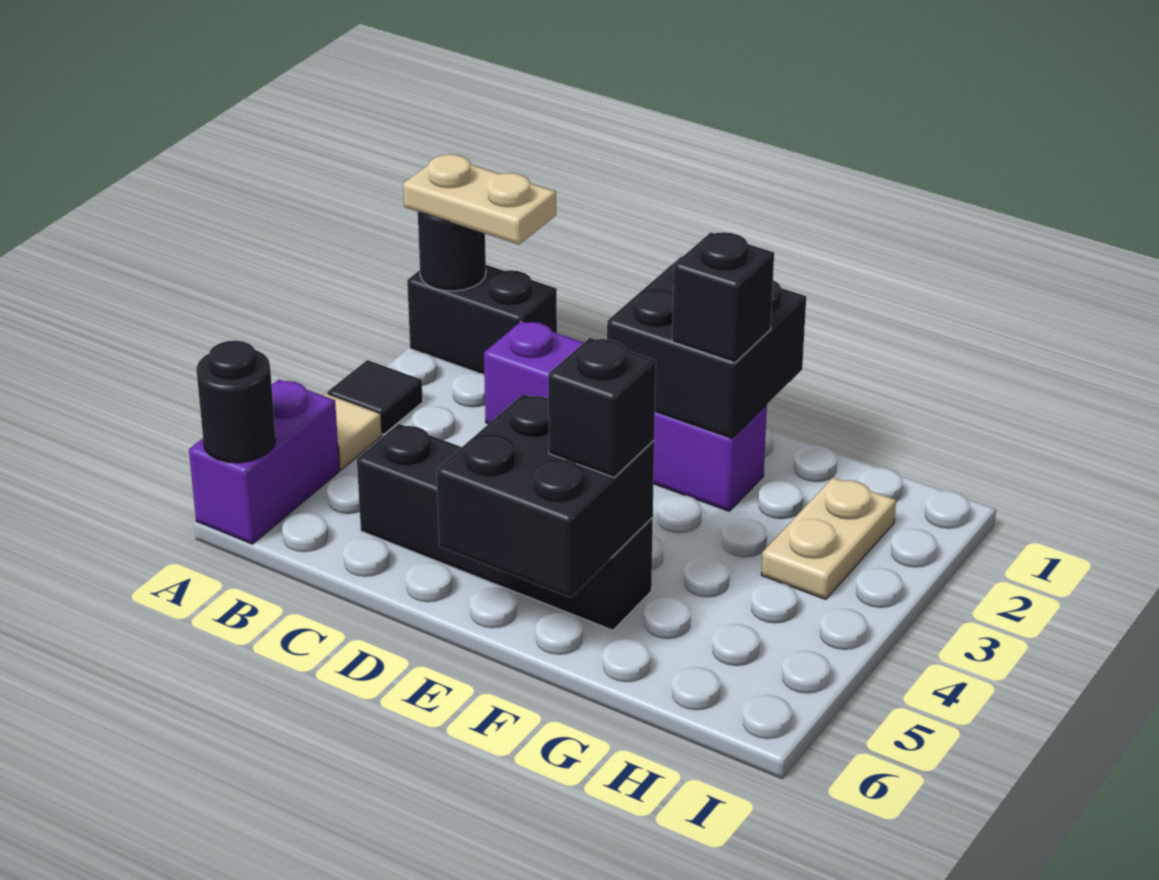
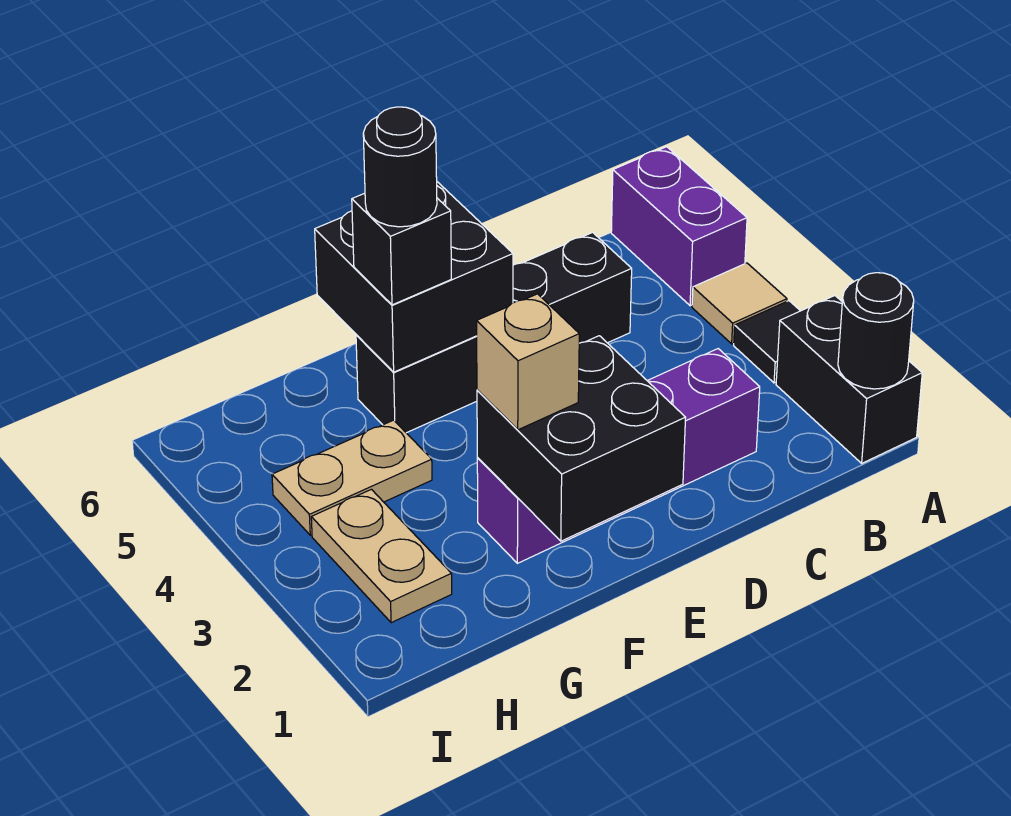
black 1x2 brick [407,265,557,374] -> black 1x2 brick turned to [776,296,922,463]
tan 1x2 plate [403,154,556,245] -> tan 1x2 plate moved to [272,420,432,535]
black 1x1 round brick [196,341,276,463] -> black 1x1 round brick moved to [363,107,437,227]
black 1x1 brick [672,232,774,363] -> tan 1x1 brick [477,294,579,430]

